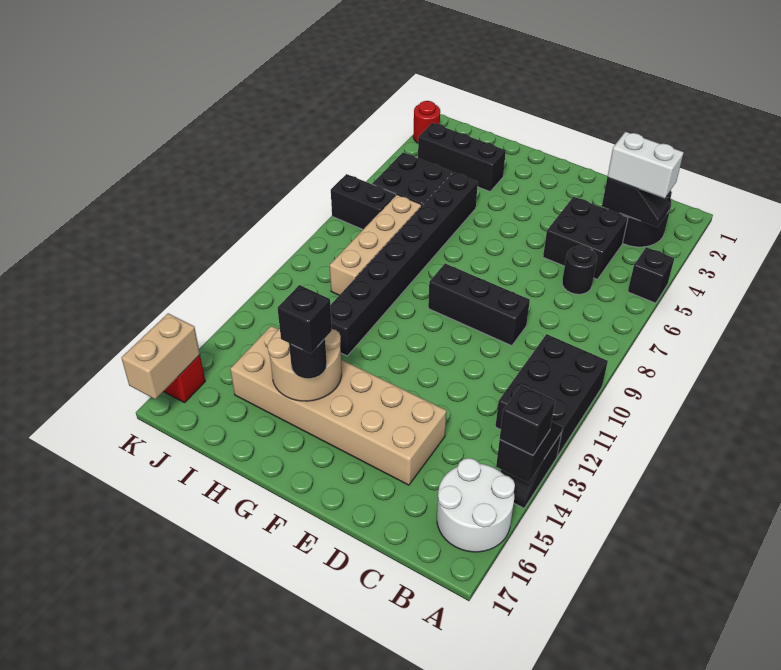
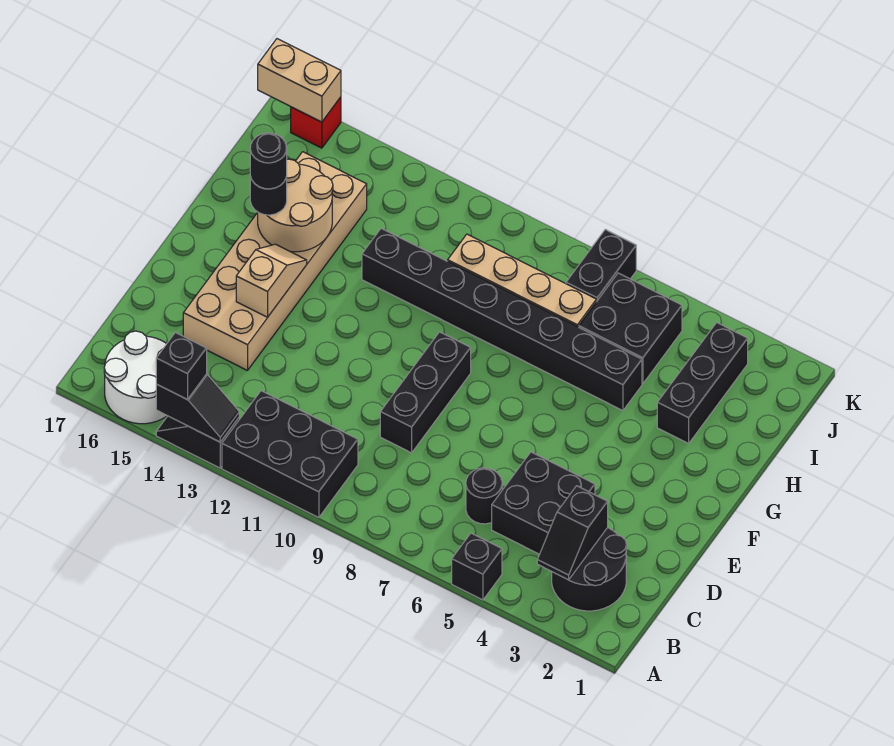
white 1x2 brick [607,132,684,198] -> none
none -> tan 1x2 slope [236,244,307,317]
black 1x1 brick [278,285,332,353] -> black 1x1 round brick [250,133,287,189]
red 1x1 round brick [413,101,440,143] -> none

